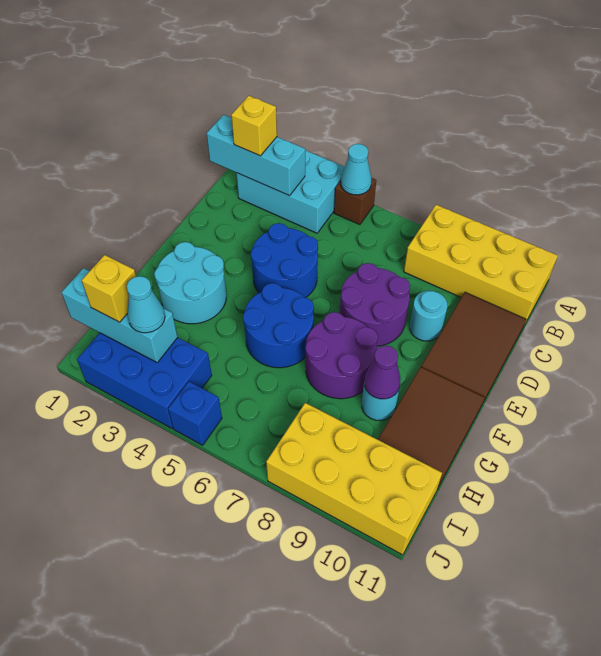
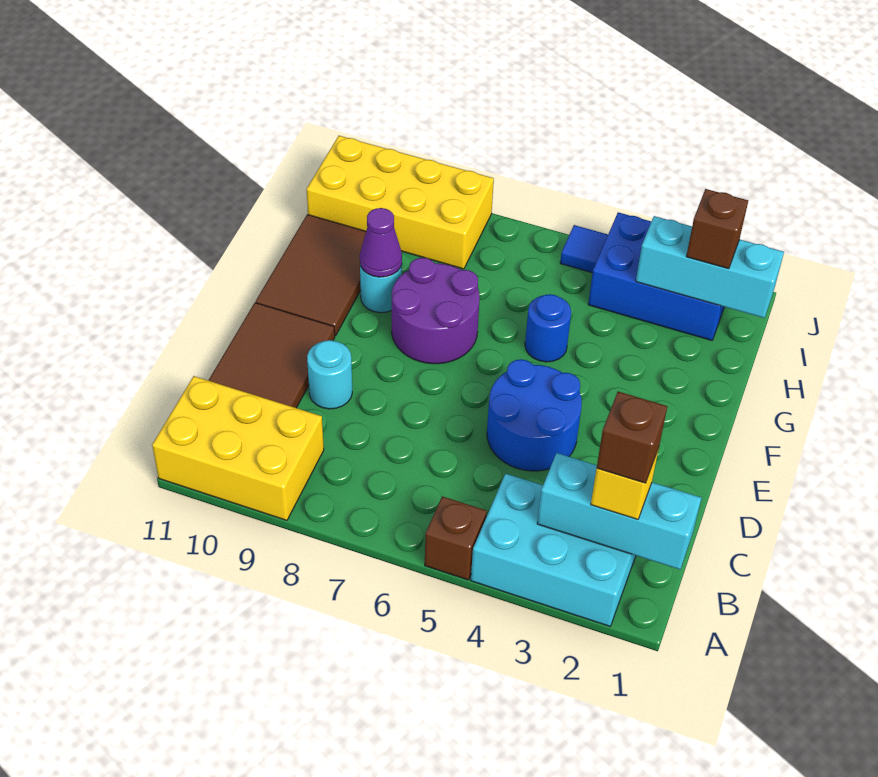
cyan 1x1 cone [341,144,371,195] -> none
yellow 2x4 brick [404,205,558,323] -> yellow 2x3 brick [152,376,324,520]
none -> brown 1x1 brick [597,392,667,483]
purple 2x2 round brick [340,263,410,346] -> none
cyan 2x2 round brick [154,242,226,324] -> none
blue 2x2 round brick [243,283,314,368] -> blue 1x1 round brick [525,294,571,362]
yellow 1x1 brick [82,255,136,322] -> brown 1x1 brick [686,189,748,269]
cyan 1x1 cone [127,276,165,333] -> none
blue 1x1 brick [168,382,222,445] -> blue 1x1 tile [560,225,608,273]

